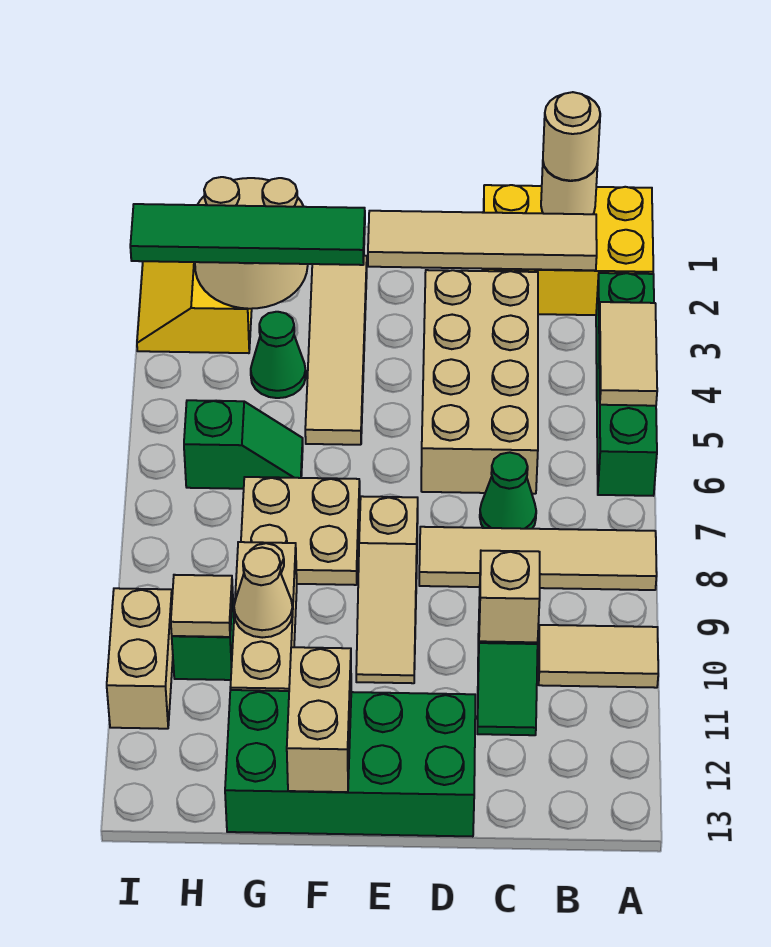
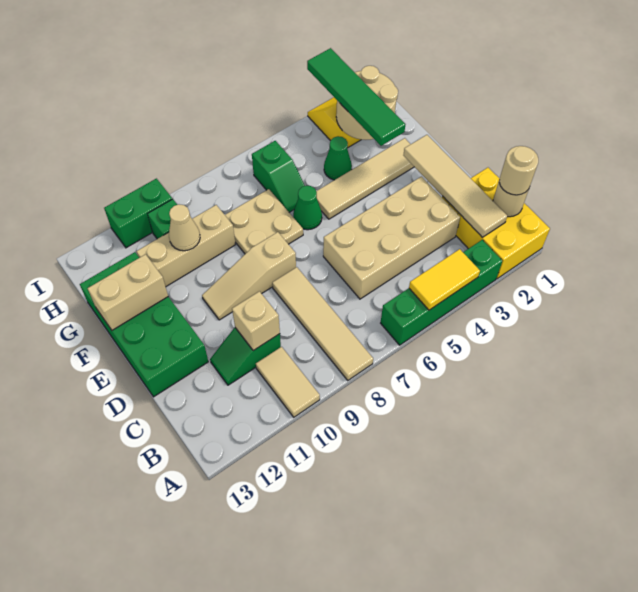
tan 1x2 tile [599,302,657,406] -> yellow 1x2 tile [409,249,480,310]
green 1x1 cone [480,452,536,529] -> green 1x1 cone moved to [293,186,322,230]
tan 1x1 tile [171,575,233,637] -> none
tan 1x2 brick [107,588,173,729] -> green 1x2 brick [104,179,172,248]

